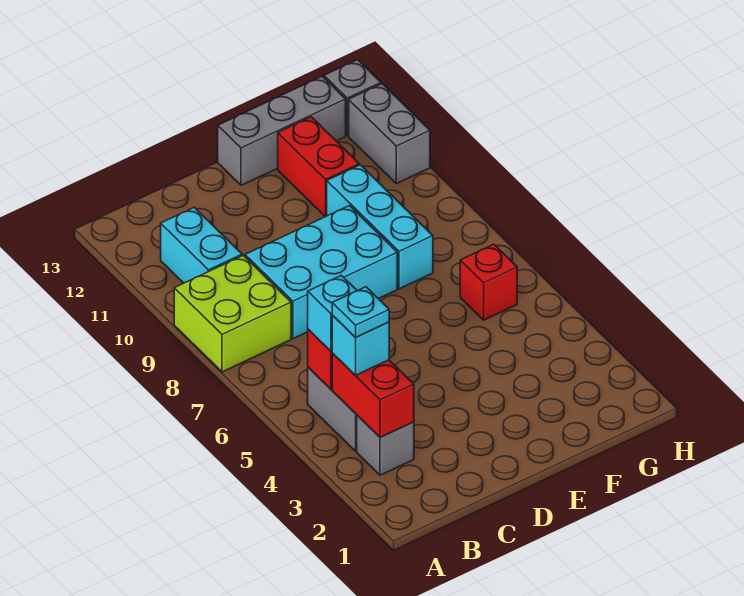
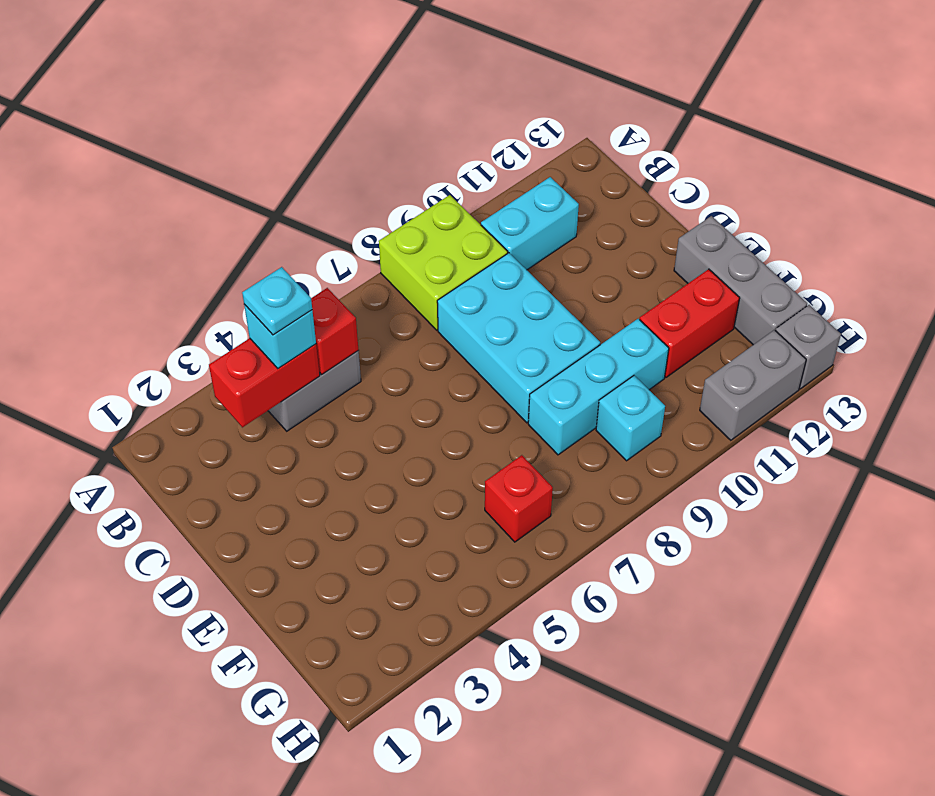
grey 1x1 brick [357,415,414,475] -> none
cyan 1x1 brick [308,275,357,352] -> cyan 1x1 brick moved to [596,376,665,461]

